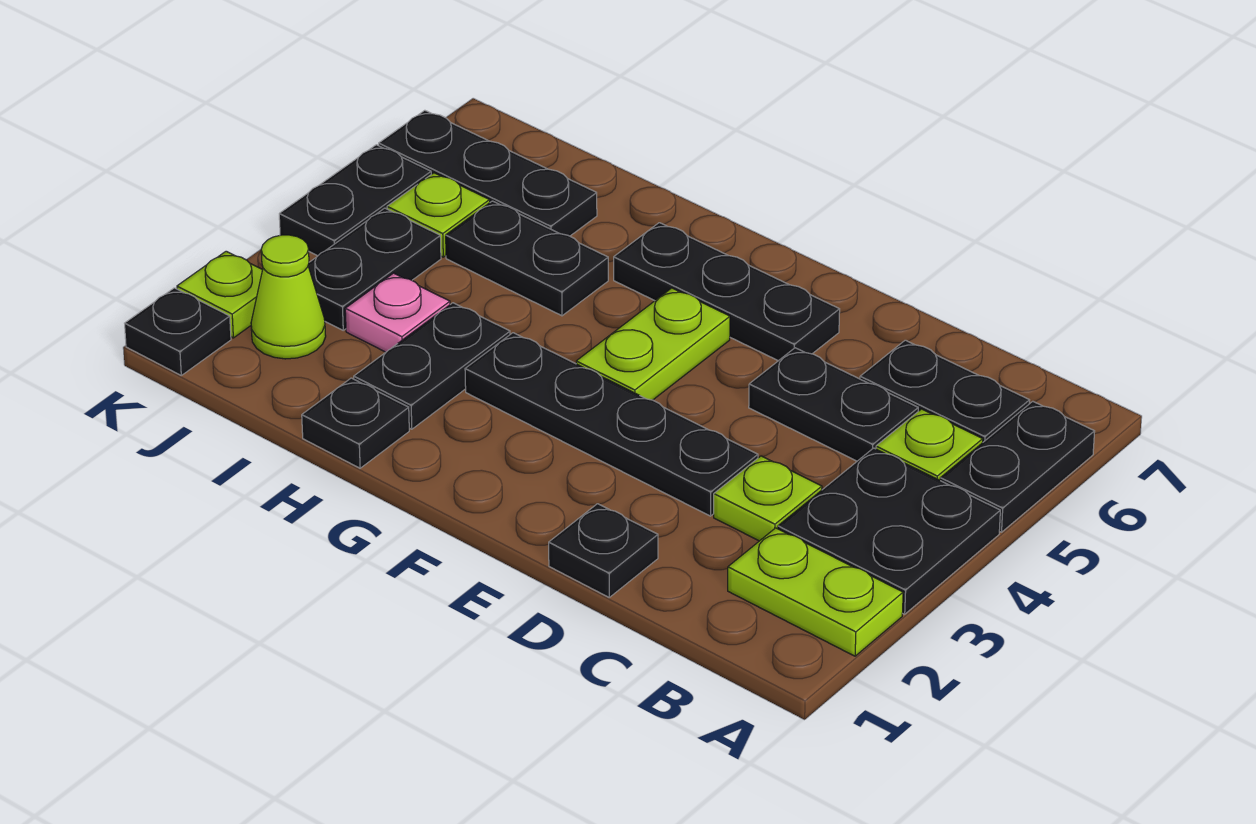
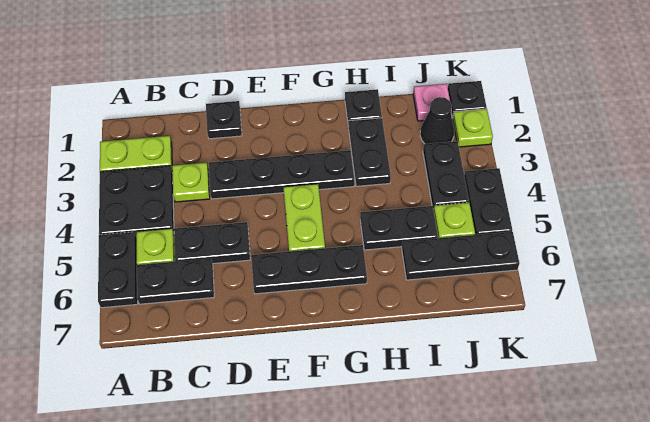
pink 1x1 plate [345,273,450,352] -> pink 1x1 plate moved to [413,84,452,121]
lime 1x1 cone [251,235,326,359] -> black 1x1 cone [420,97,454,144]

